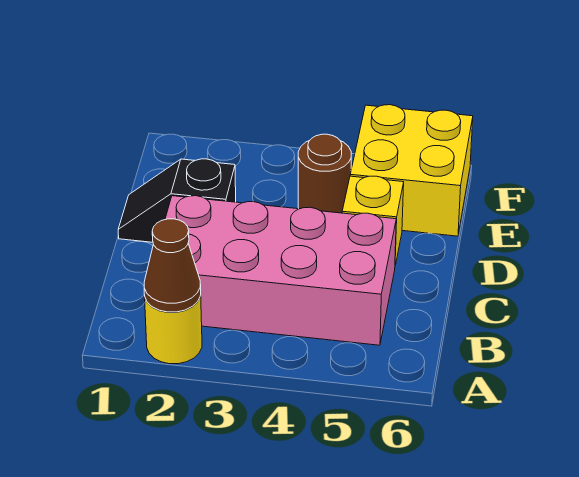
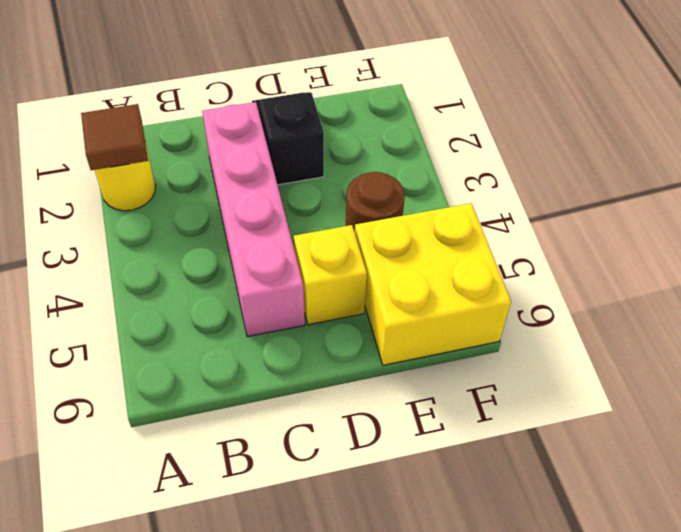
brown 1x1 cone [144,219,201,312] -> brown 1x1 tile [81,104,148,170]
pink 2x4 brick [165,196,396,345] -> pink 1x4 brick [202,102,305,337]

